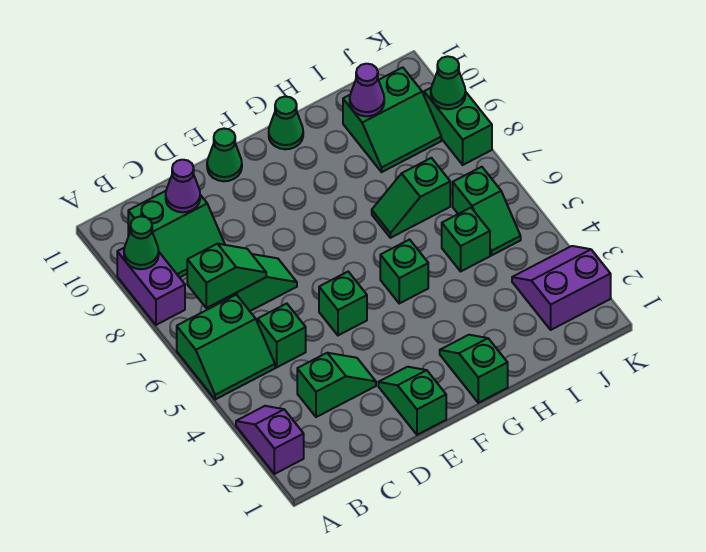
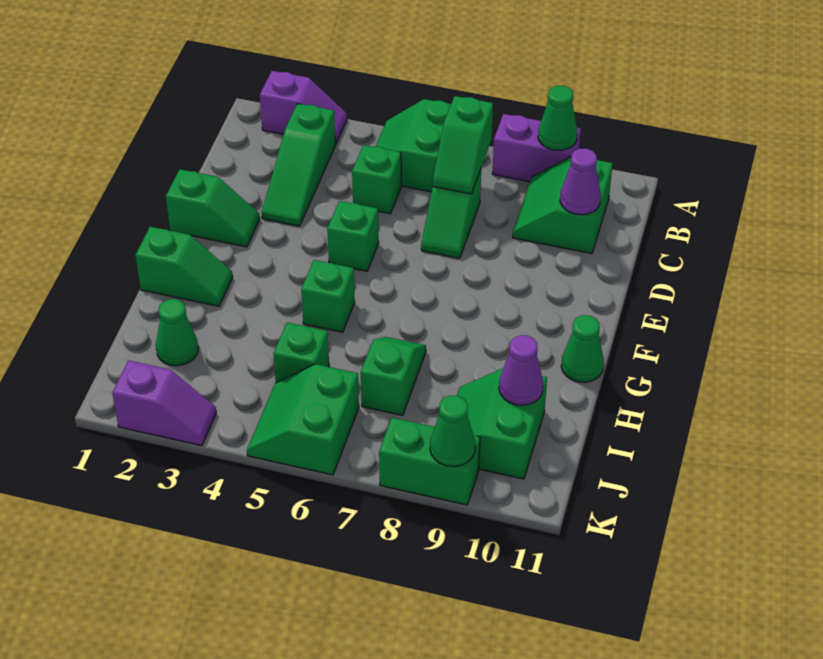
green 1x2 slope [297,353,376,417] -> green 1x3 slope [262,103,335,226]
green 1x1 cone [207,129,242,181] -> green 1x1 cone moved to [156,299,198,366]
purple 2x2 slope [512,246,611,330] -> purple 1x2 slope [112,361,216,446]
green 1x2 slope [453,167,521,255] -> green 2x2 slope [247,364,359,475]

